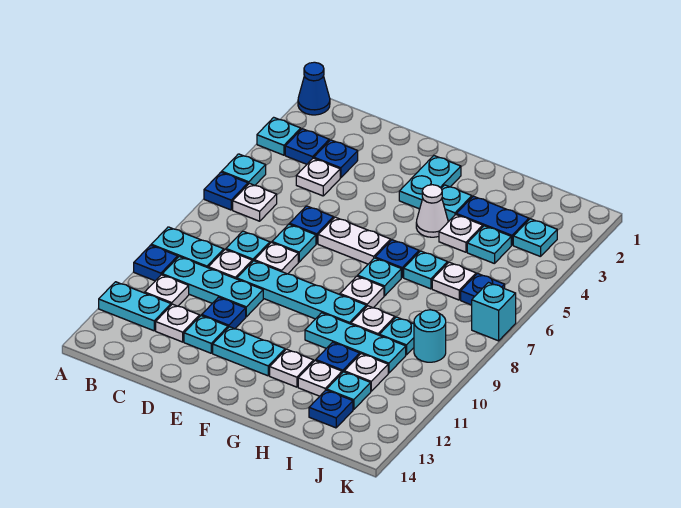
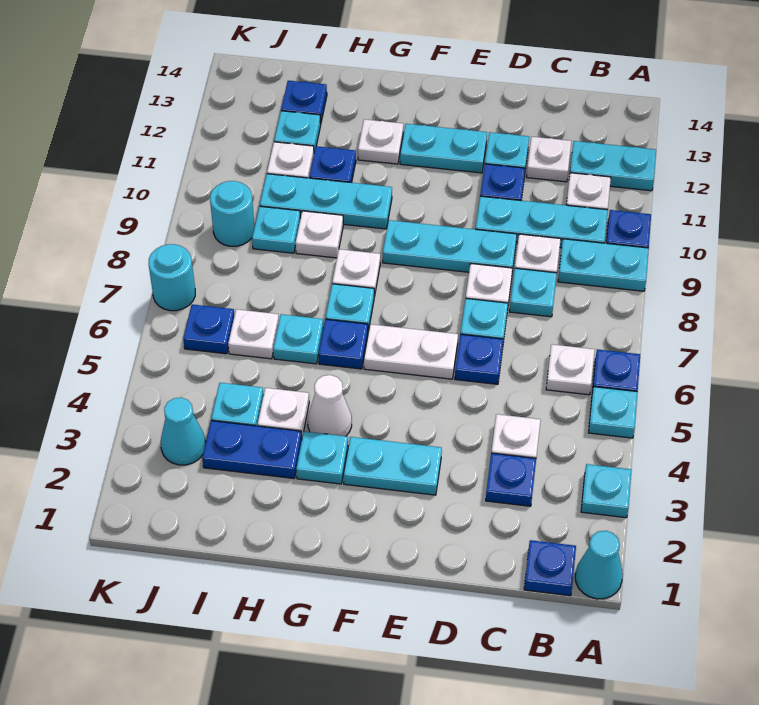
blue 1x1 cone [298,62,330,115] -> cyan 1x1 cone [575,531,623,599]
blue 1x1 plate [285,129,329,164] -> blue 1x1 plate moved to [524,540,576,596]
cyan 1x4 plate [237,261,366,324] -> cyan 1x3 plate [383,220,517,272]
cyan 1x2 plate [399,156,461,209] -> cyan 1x2 plate turned to [344,437,442,495]
white 1x1 plate [298,361,342,396] -> none
cyan 1x1 plate [513,219,557,257] -> cyan 1x1 cone [161,398,206,465]
cyan 1x1 brick [472,283,516,341] -> cyan 1x1 round brick [148,244,195,311]

